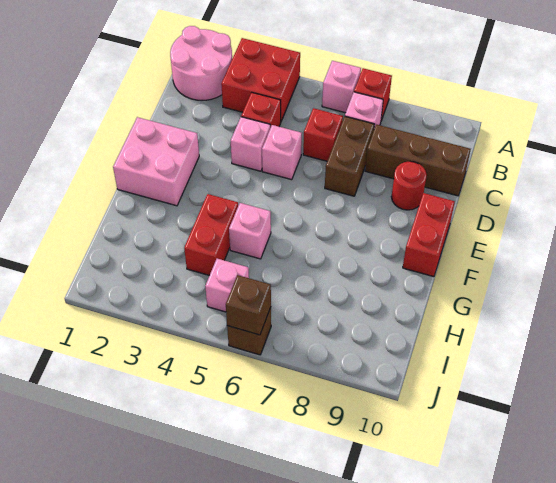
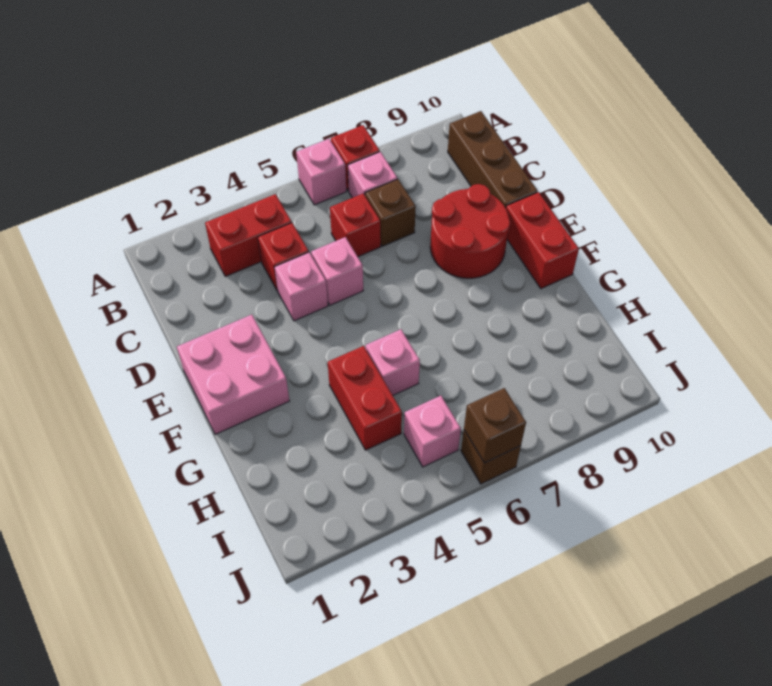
pink 2x2 round brick [170,26,232,100] -> none
red 2x2 brick [221,38,300,121] -> red 1x2 brick [205,194,292,276]
brown 1x2 brick [325,117,374,196] -> brown 1x1 brick [365,179,416,246]
brown 1x3 brick [365,124,471,196] -> brown 1x3 brick turned to [448,111,538,208]
red 1x1 round brick [391,161,427,210] -> red 2x2 round brick [430,184,510,278]

